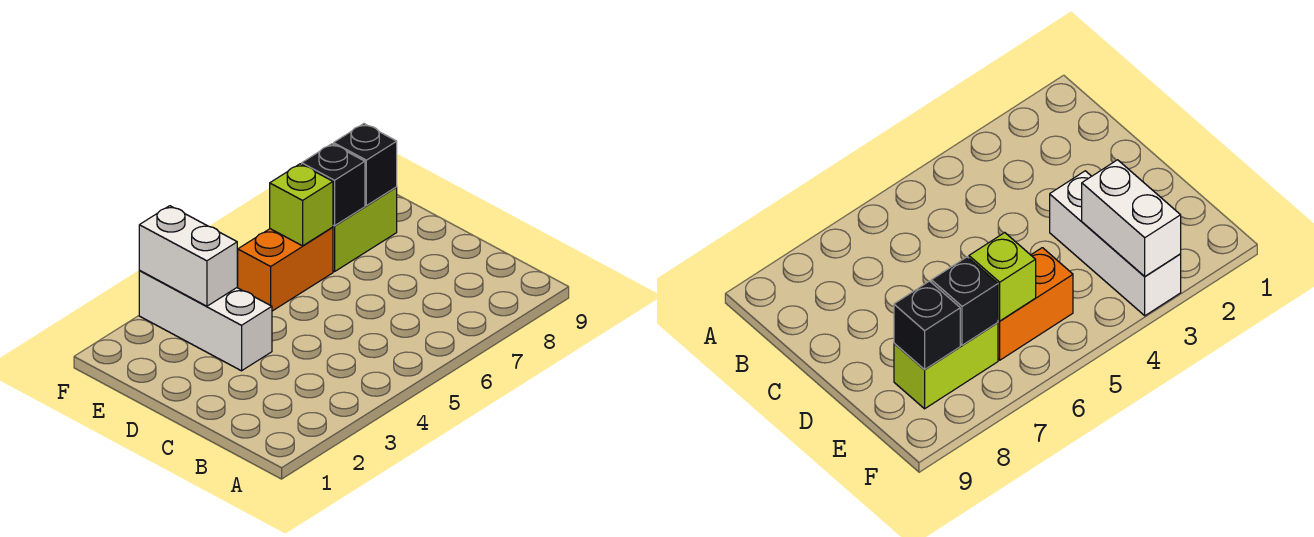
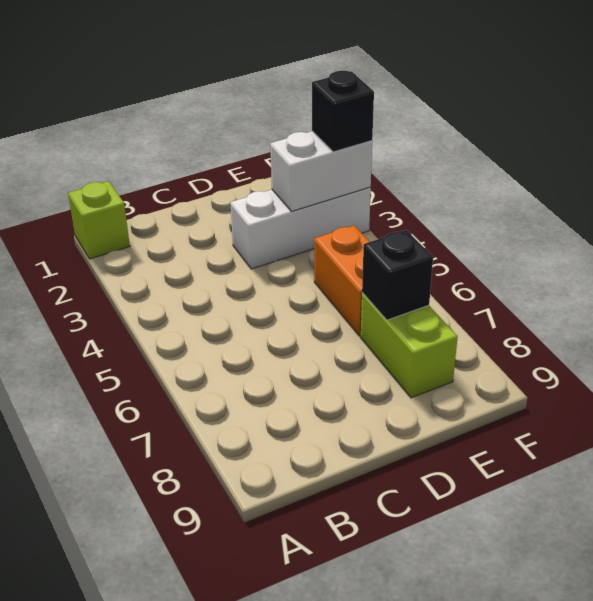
lime 1x1 brick [270,164,333,246] -> lime 1x1 brick moved to [68,181,130,259]
black 1x1 brick [334,124,397,206] -> black 1x1 brick moved to [312,71,374,152]

